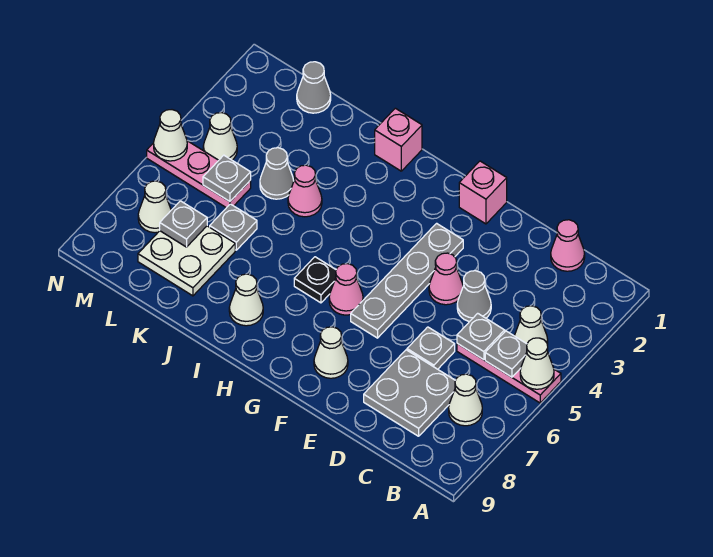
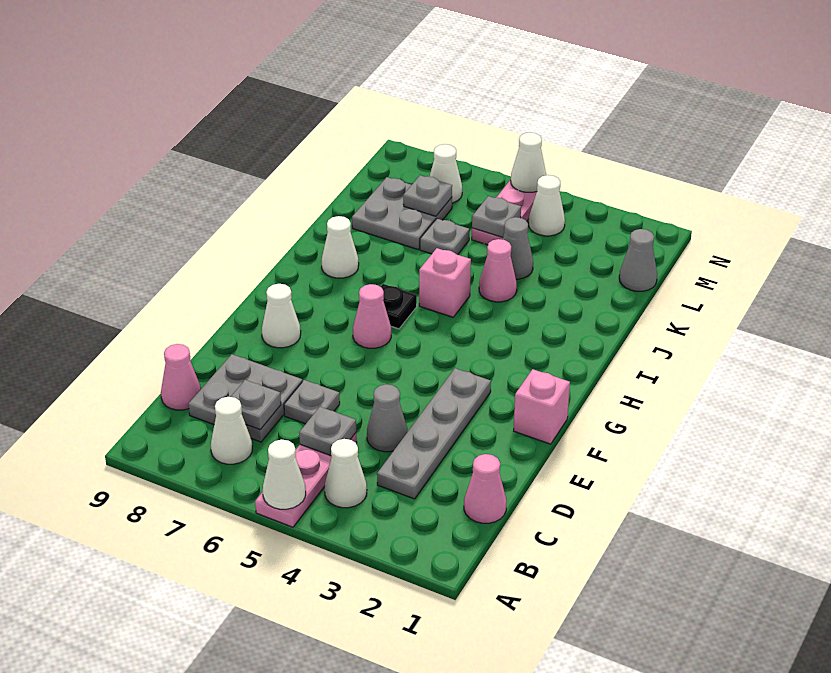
grey 1x1 plate [485,331,527,377] -> grey 1x1 plate moved to [231,380,281,429]
pink 1x1 cone [429,253,463,305] -> pink 1x1 cone moved to [161,344,201,410]
grey 1x4 plate [351,223,463,338] -> grey 1x4 plate turned to [377,368,491,499]
pink 1x1 brick [375,108,422,171] -> pink 1x1 brick moved to [419,248,471,317]
white 2x2 plate [138,226,235,296] -> grey 2x2 plate [352,177,452,249]

